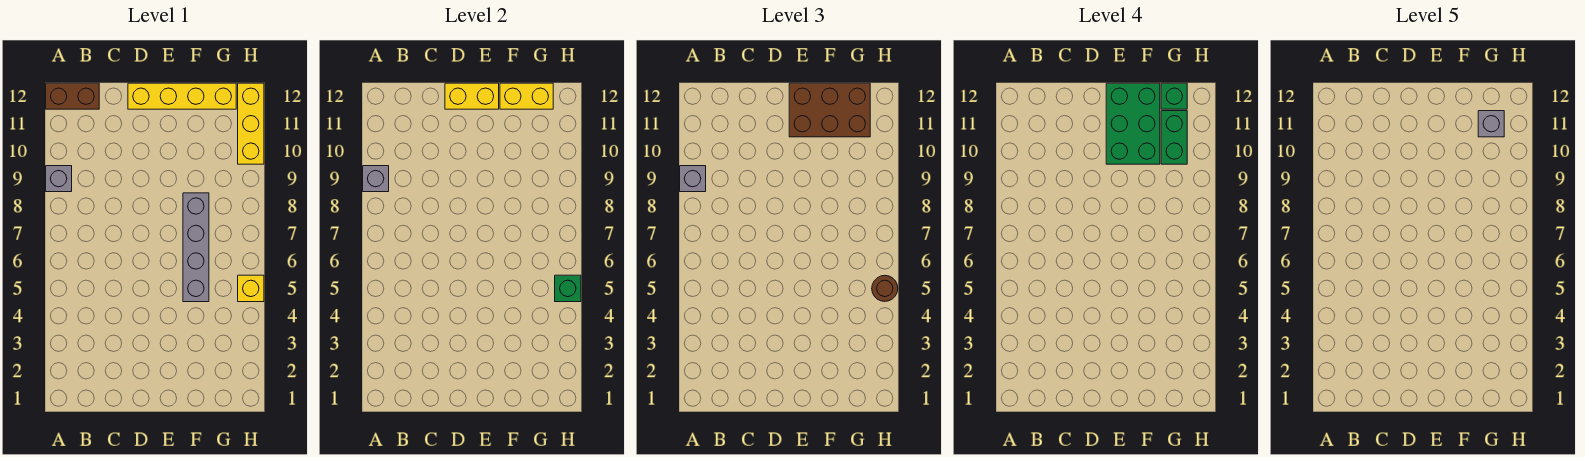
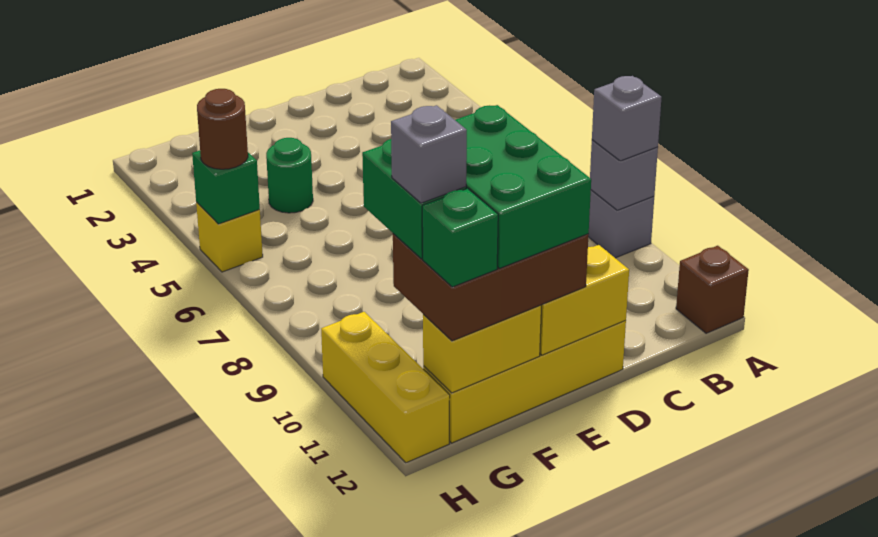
brown 1x2 brick [46,83,99,109] -> brown 1x1 brick [676,246,749,333]
none -> green 1x1 round brick [266,138,313,213]
grey 1x4 brick [183,193,209,302] -> none

